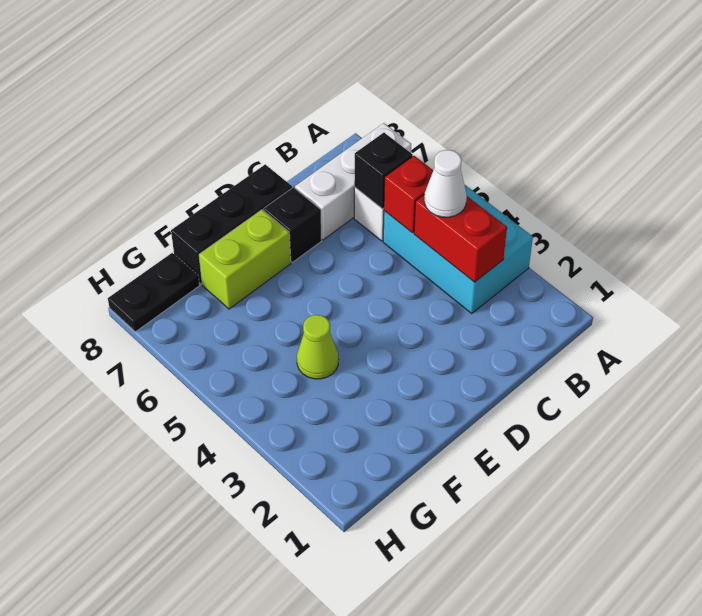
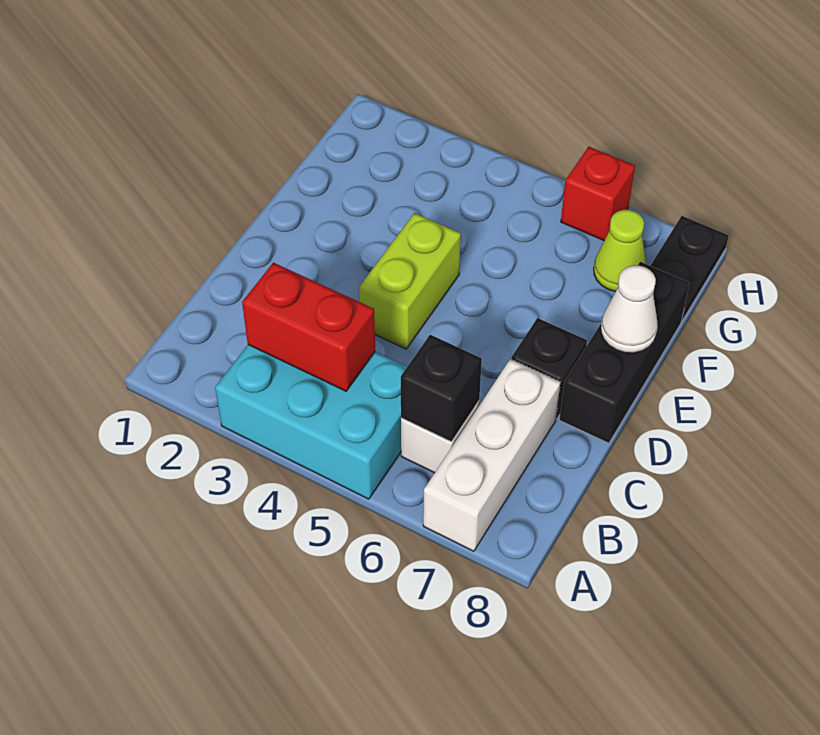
white 1x1 cone [425,150,467,217] -> white 1x1 cone moved to [601,266,658,353]
red 1x1 brick [384,156,433,233] -> red 1x1 brick moved to [561,147,635,240]
lime 1x2 brick [199,210,291,309] -> lime 1x2 brick moved to [359,213,461,349]
lime 1x1 cone [297,315,338,379] -> lime 1x1 cone moved to [594,210,646,292]

